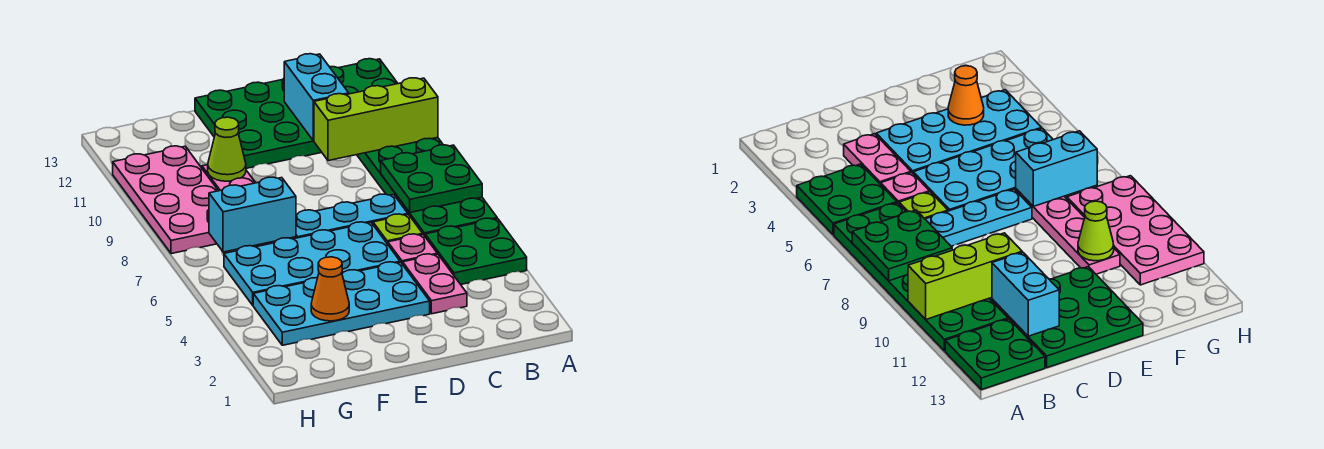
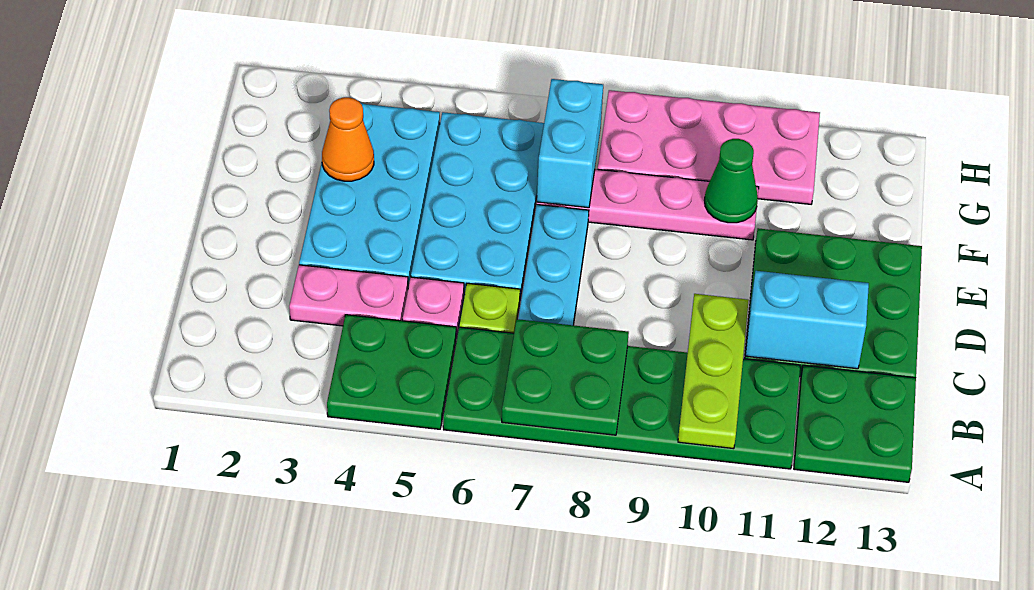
lime 1x3 brick [314,78,438,161] -> lime 1x3 plate [678,294,749,449]
lime 1x1 cone [208,117,246,181] -> green 1x1 cone [705,139,758,223]

